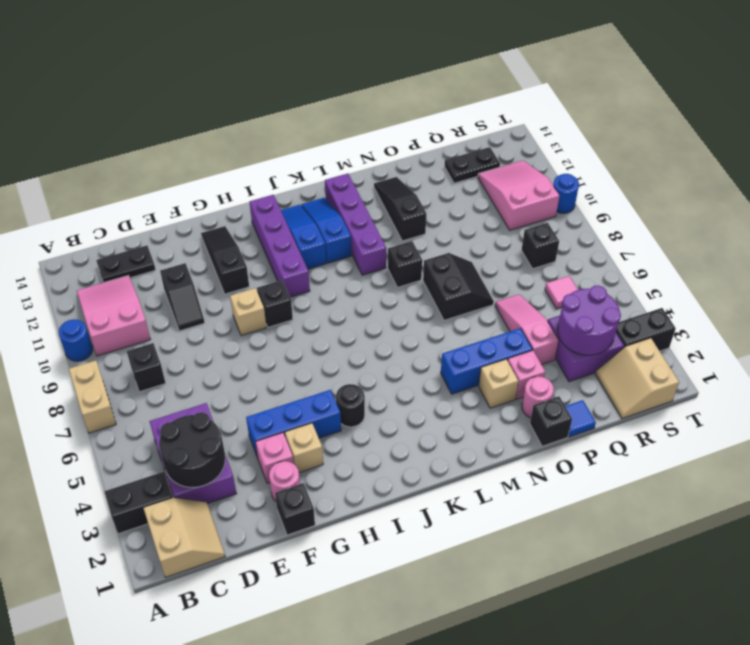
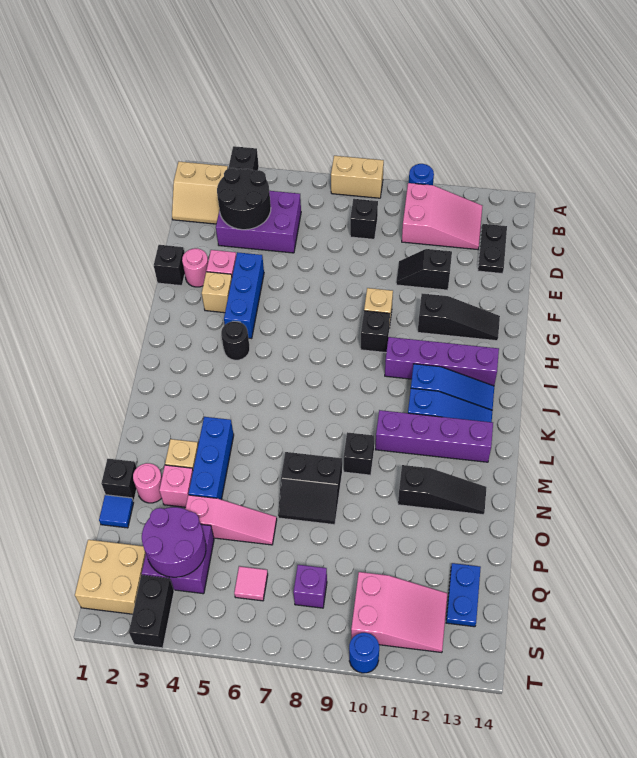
black 1x2 plate [444,147,500,183] -> blue 1x2 plate [446,563,481,627]
tan 2x2 slope [595,338,679,419] -> tan 2x2 brick [75,540,146,614]
black 1x1 brick [521,223,559,269] -> purple 1x1 brick [293,565,327,608]

